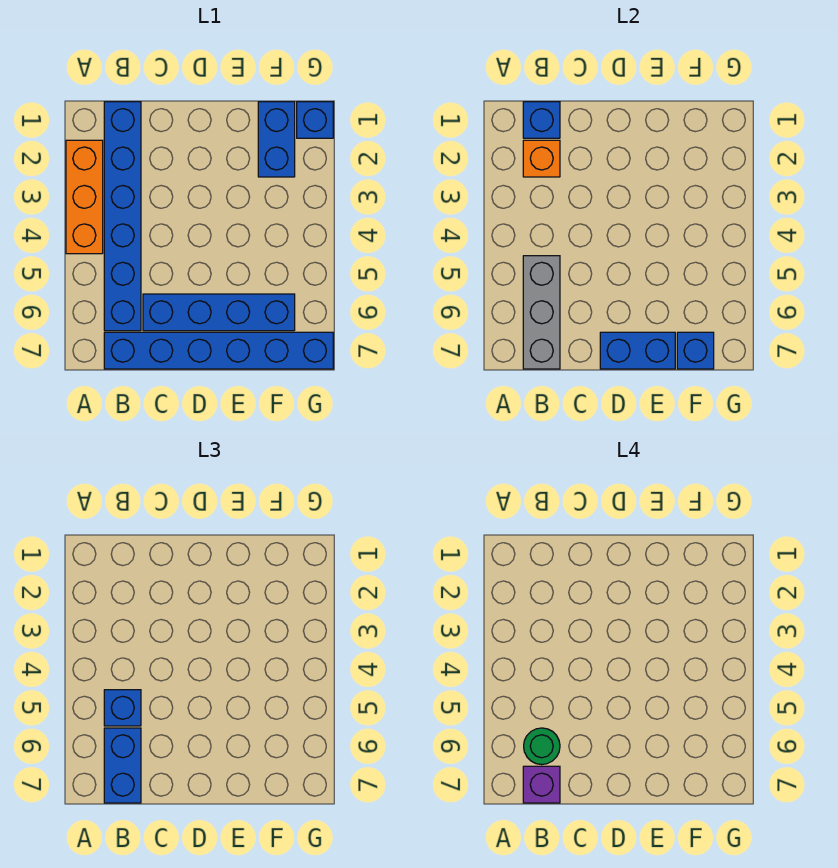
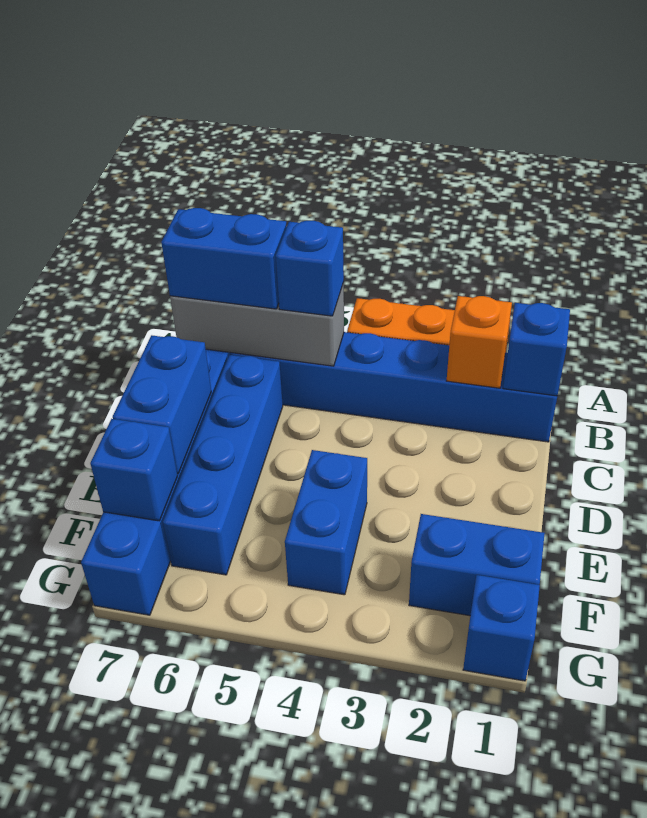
green 1x1 round brick [524,728,560,765] -> none
purple 1x1 brick [523,766,560,803] -> none
none -> blue 1x2 brick [285,450,367,595]

